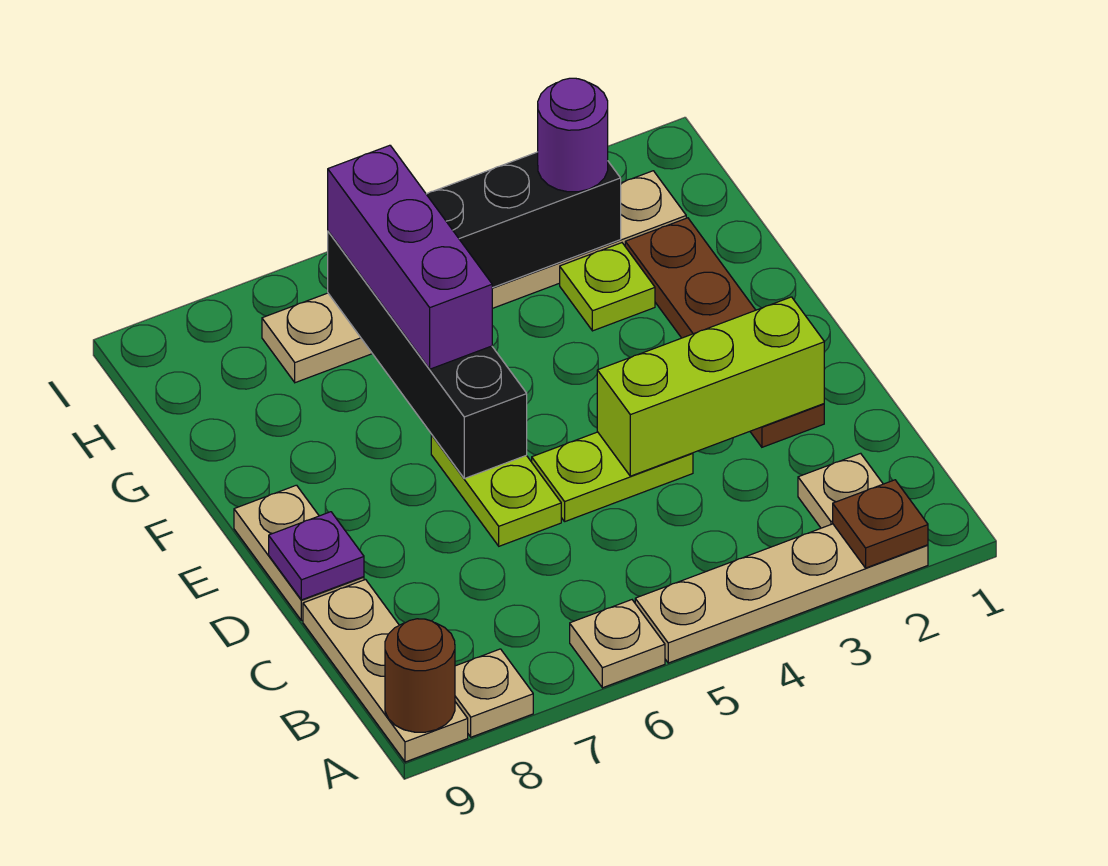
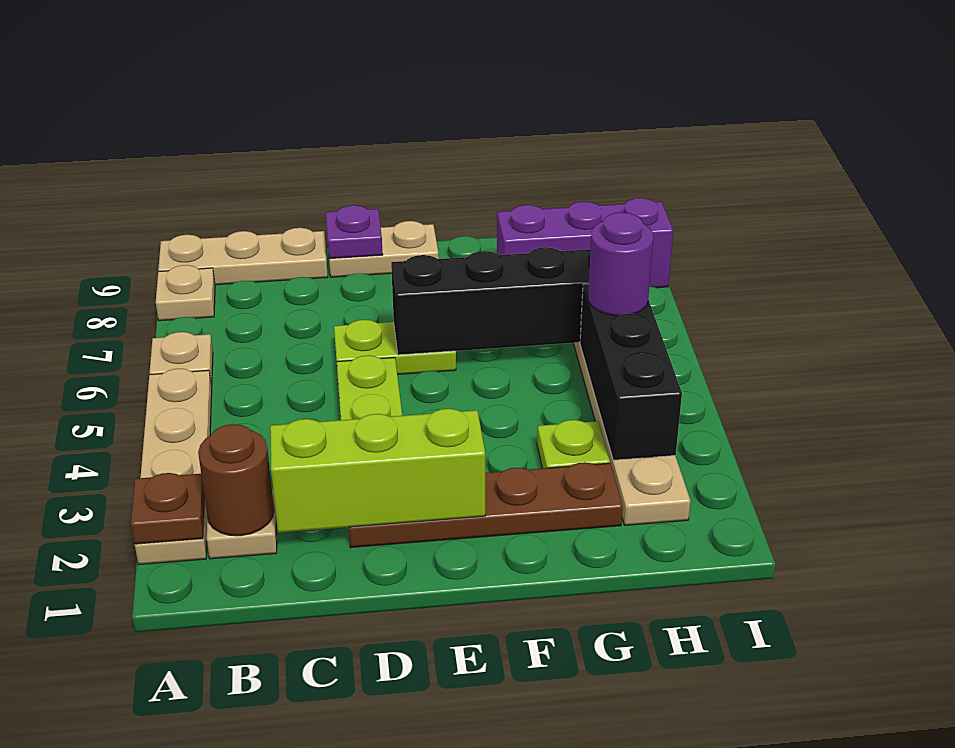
brown 1x1 round brick [385,619,455,732] -> brown 1x1 round brick moved to [198,424,274,536]
lime 1x3 brick [597,297,824,476] -> lime 1x3 brick turned to [270,409,485,533]
purple 1x3 brick [328,145,492,369] -> purple 1x3 brick moved to [497,198,673,288]
purple 1x1 round brick [538,78,608,192] -> purple 1x1 round brick moved to [588,212,653,316]

